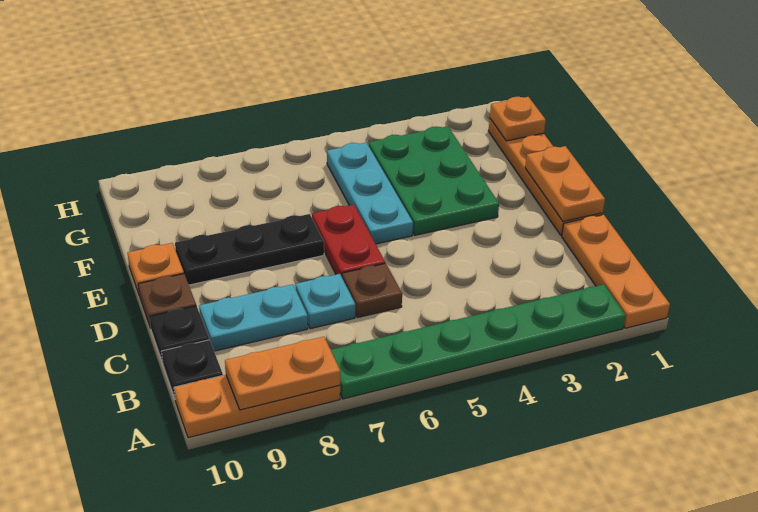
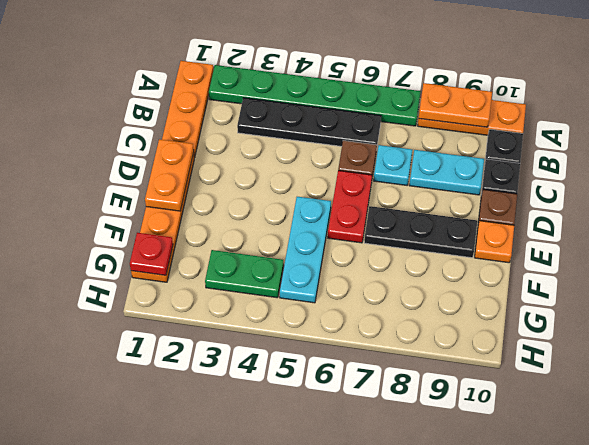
none -> black 1x4 plate [237,98,381,150]
green 2x3 plate [369,126,499,235] -> green 1x2 plate [205,250,284,298]
orange 1x1 plate [490,97,546,141] -> red 1x1 plate [130,233,173,275]

